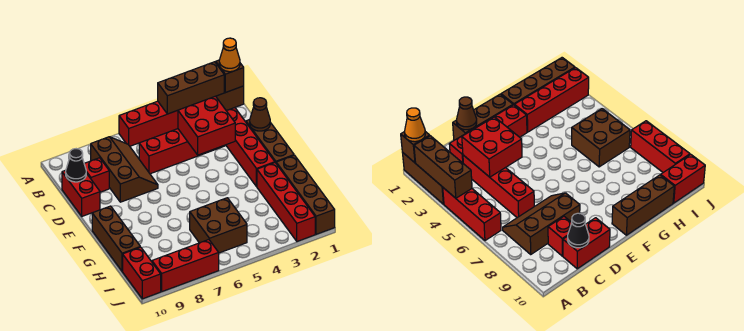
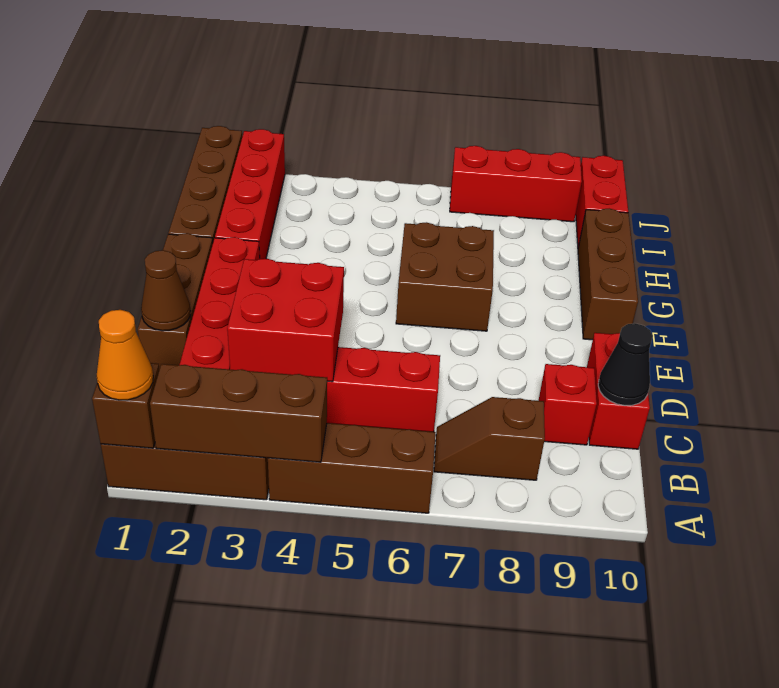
red 1x3 brick [119,101,178,146] -> brown 1x3 brick [268,423,436,513]
brown 2x3 slope [91,137,158,202] -> brown 1x2 slope [434,397,545,480]
brown 2x2 brick [190,198,247,253] -> brown 2x2 brick moved to [396,222,494,331]

